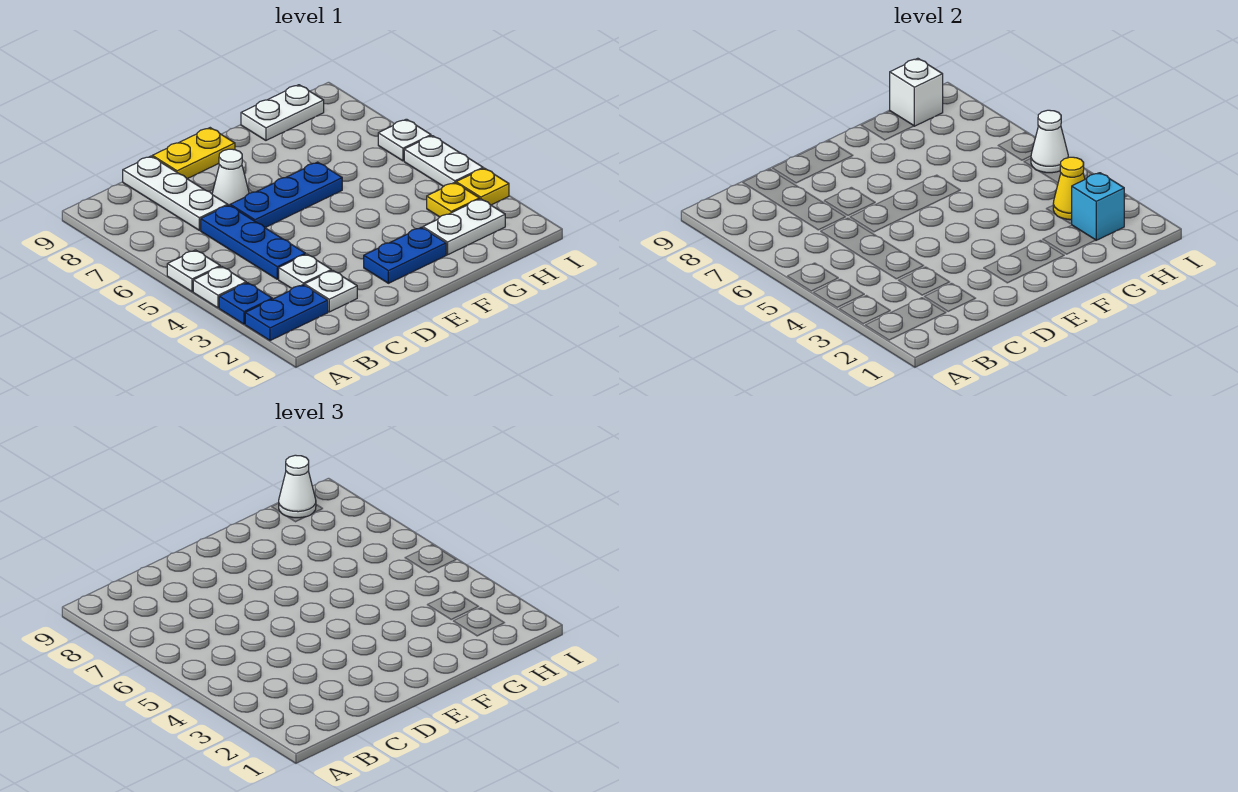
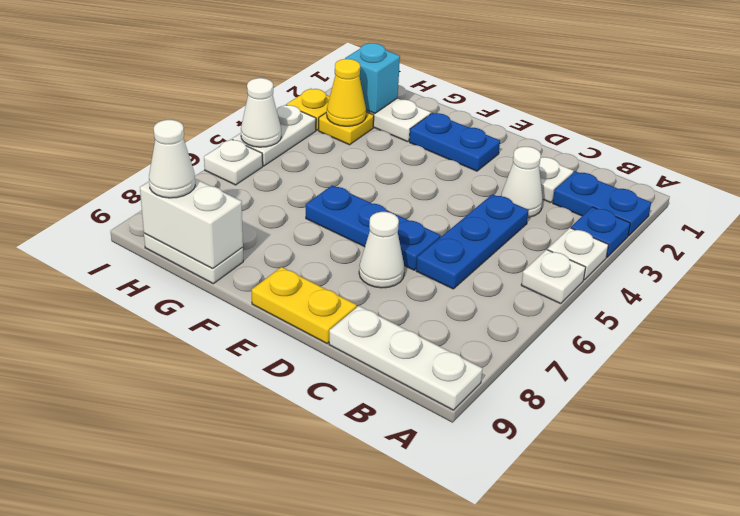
white 1x1 plate [279,254,331,288] -> white 1x1 cone [501,147,543,217]
white 1x3 plate [123,156,228,230] -> white 1x3 plate turned to [329,306,482,410]
white 1x1 brick [890,58,943,126] -> white 1x2 brick [140,179,243,269]

